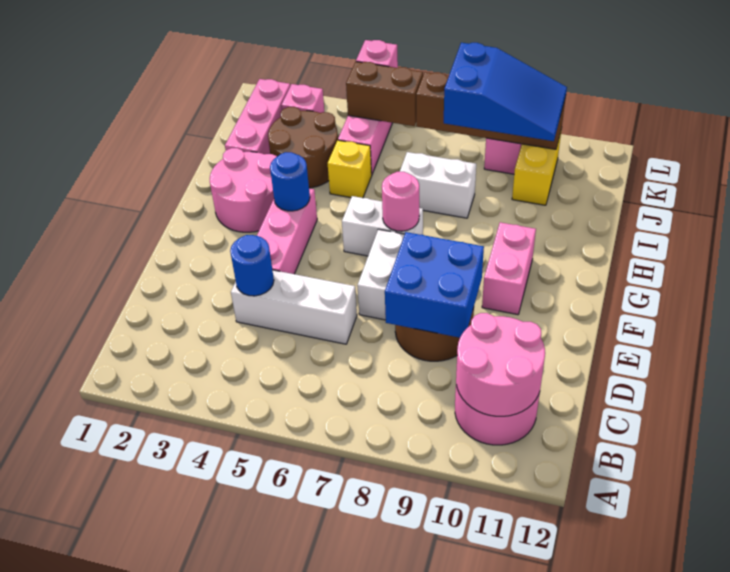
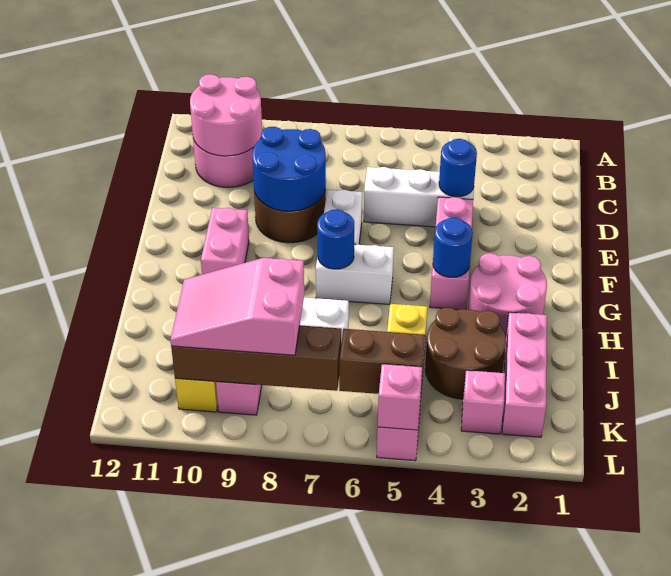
blue 2x2 brick [385,232,484,338] -> blue 2x2 round brick [252,127,326,211]
pink 1x1 round brick [382,172,419,231] -> blue 1x1 round brick [317,209,354,269]
blue 2x3 slope [444,43,567,141] -> pink 2x3 slope [170,258,304,355]

